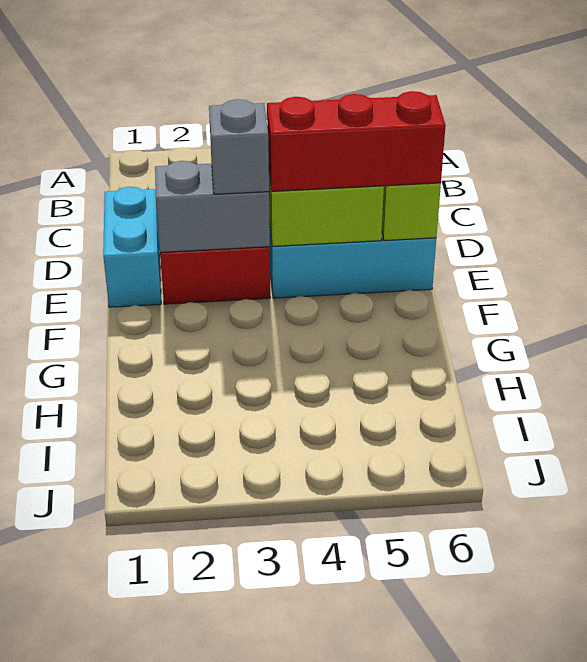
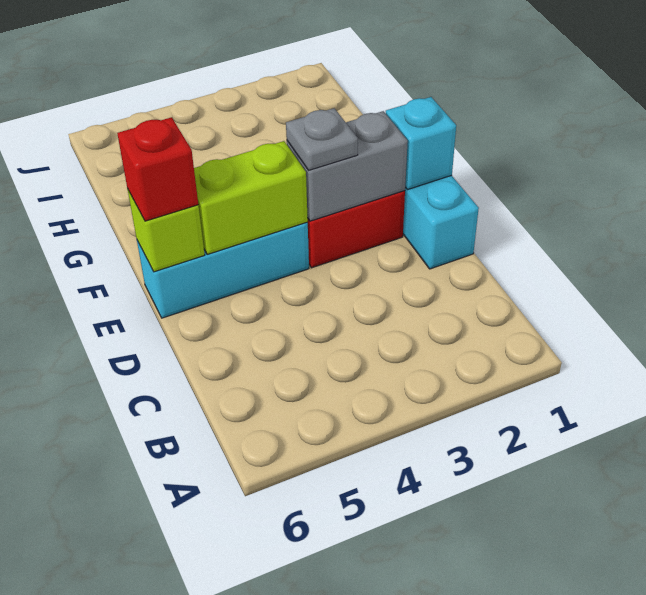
none -> cyan 1x1 brick [386,97,456,190]
grey 1x1 brick [209,99,269,194] -> grey 1x1 plate [286,108,358,170]
red 1x3 brick [267,91,446,191] -> red 1x1 brick [117,117,198,221]

